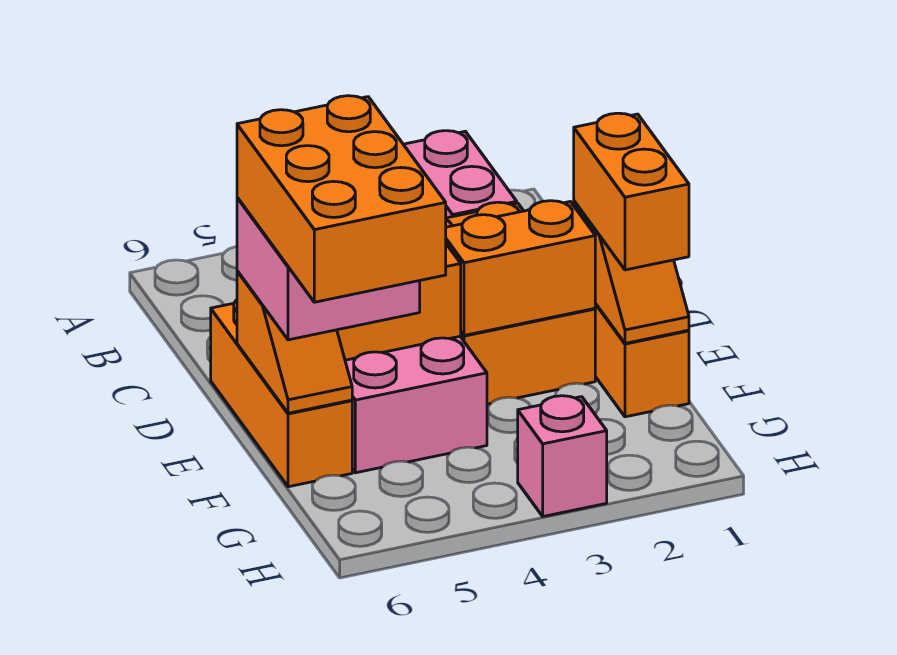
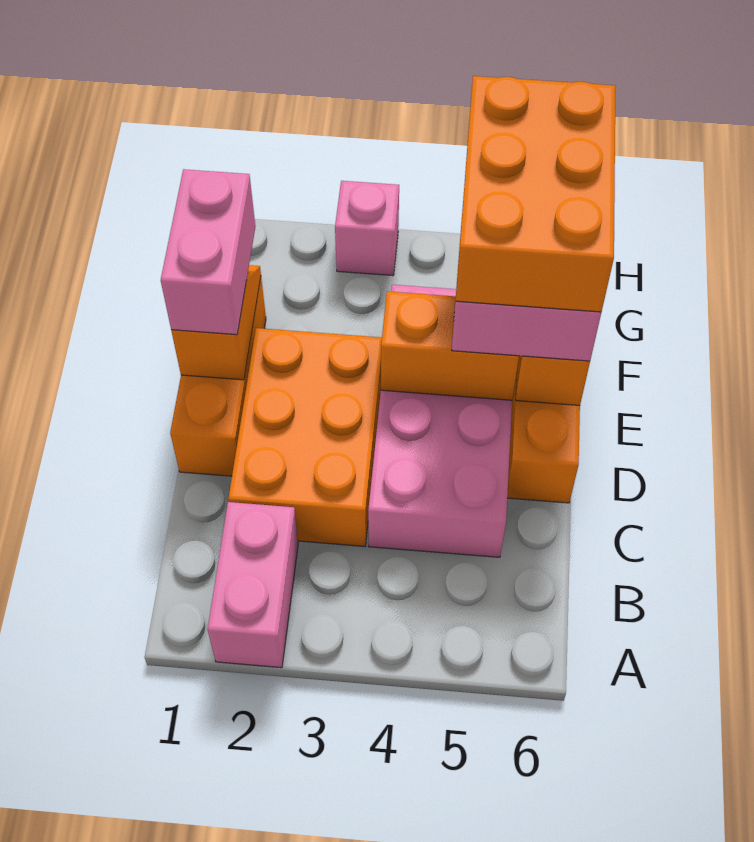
orange 1x2 brick [574,113,689,270] -> pink 1x2 brick [161,169,256,335]
orange 1x2 brick [446,201,595,335] -> none

